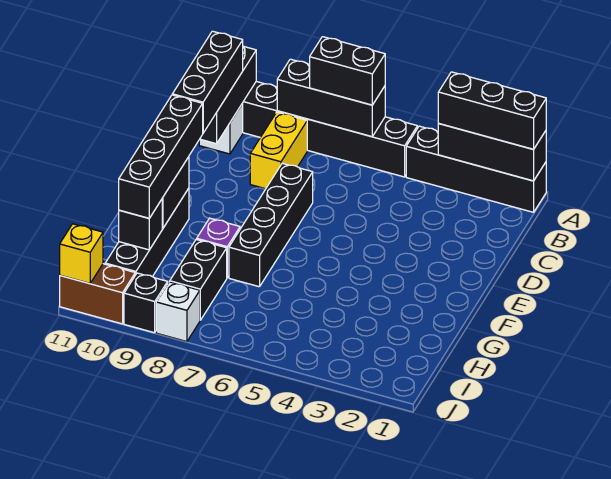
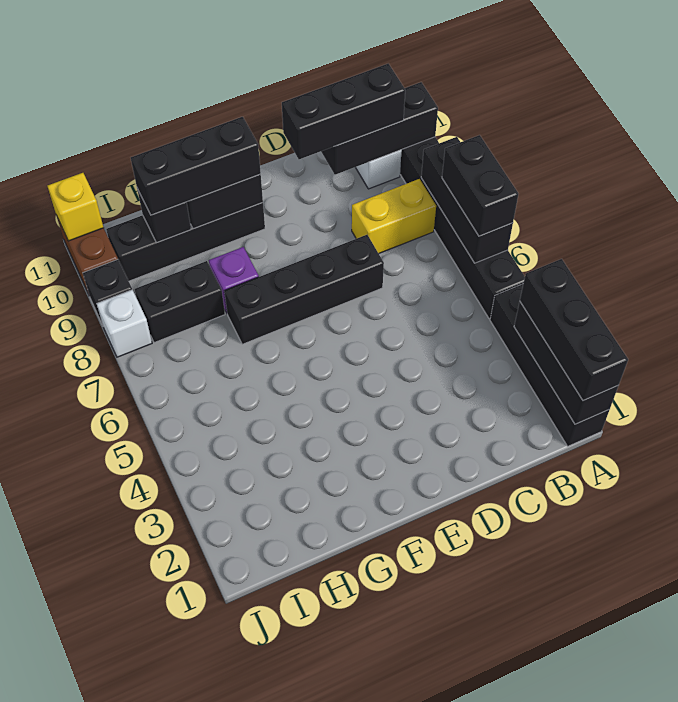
black 1x4 brick [119,95,203,218] -> black 1x3 brick [131,117,261,215]

